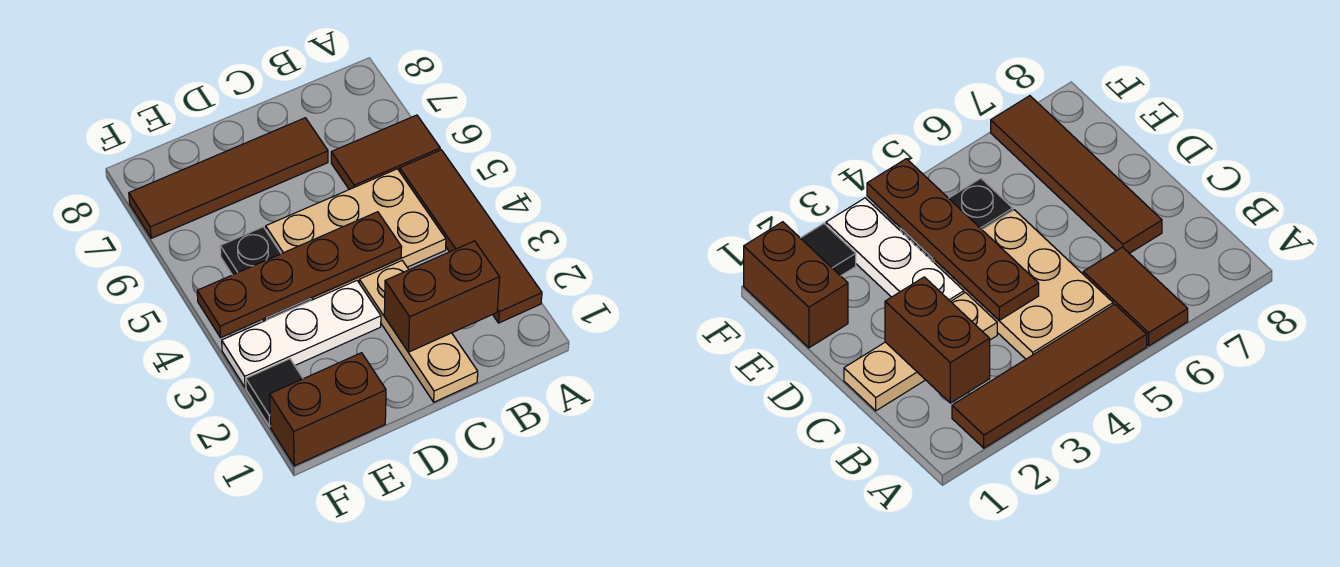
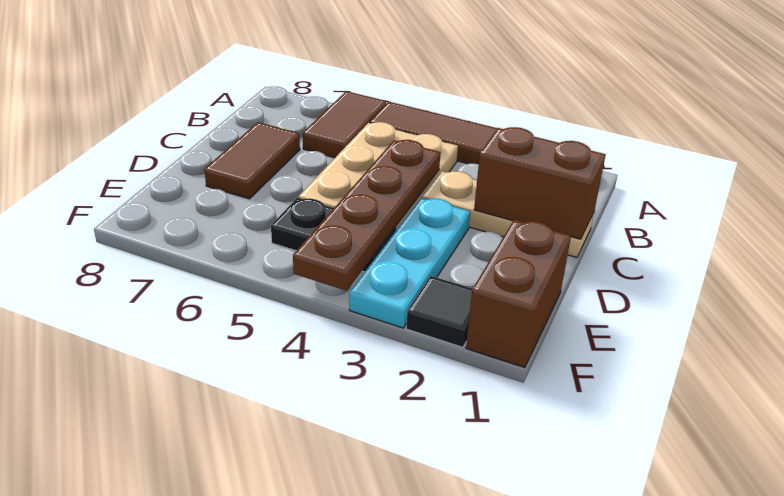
brown 1x2 brick [384,241,500,352] -> brown 1x2 brick turned to [474,127,606,239]
brown 1x4 tile [129,118,328,238] -> brown 1x2 tile [204,122,300,199]
white 1x3 plate [222,281,381,388] -> cyan 1x3 plate [349,198,470,328]

